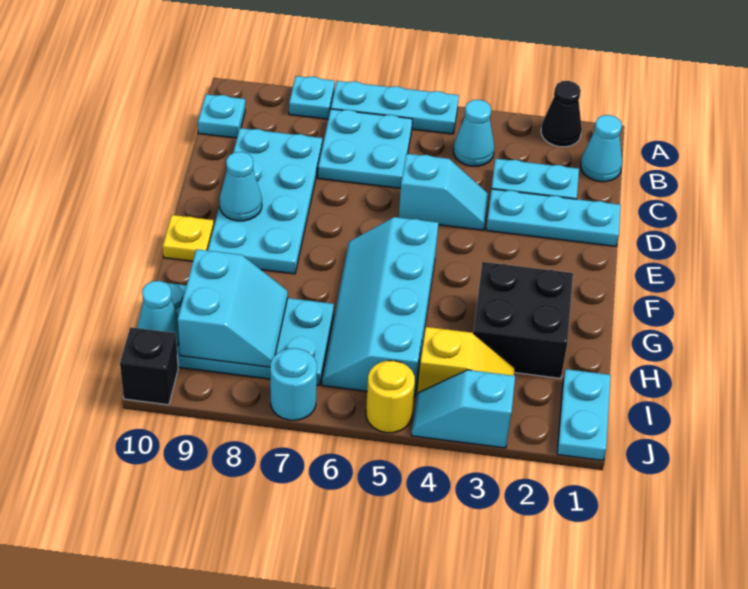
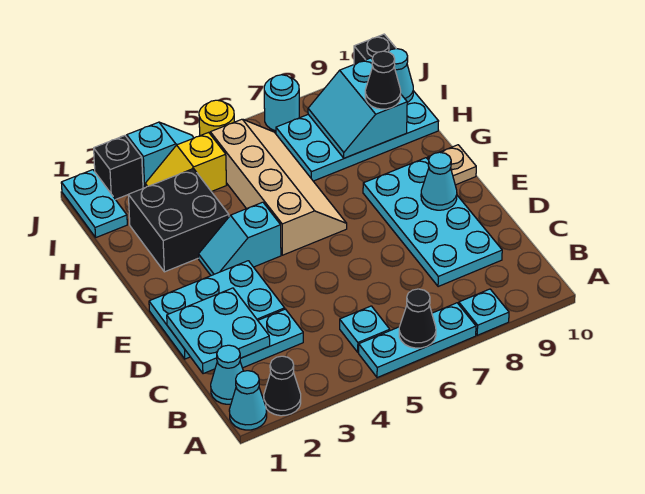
none -> black 1x1 cone [399,289,436,348]
cyan 1x1 cone [453,100,494,166] -> cyan 1x1 cone moved to [229,371,267,430]
cyan 2x2 plate [318,109,412,189] -> cyan 2x2 plate moved to [167,288,270,374]
cyan 1x1 plate [198,94,245,138] -> cyan 1x1 plate moved to [340,306,390,352]
cyan 1x3 plate [486,189,621,246] -> cyan 2x3 plate [149,261,285,359]
cyan 1x2 slope [399,154,489,230] -> cyan 1x2 slope moved to [199,202,281,276]
cyan 2x4 slope [322,217,438,397] -> tan 2x4 slope [210,119,347,255]
yellow 1x1 plate [163,215,214,261] -> tan 1x1 plate [428,145,476,185]
none -> black 1x1 cone [365,51,401,109]
none -> black 1x1 brick [94,136,143,199]

